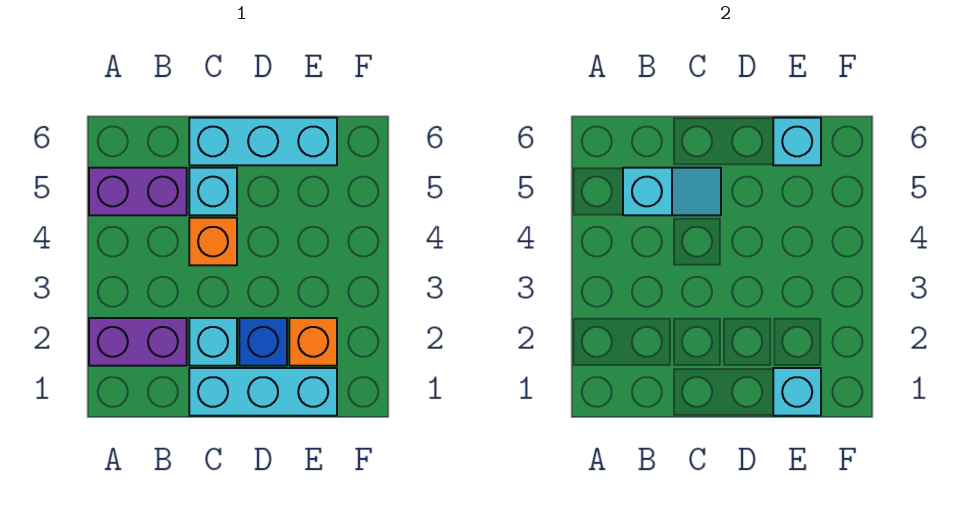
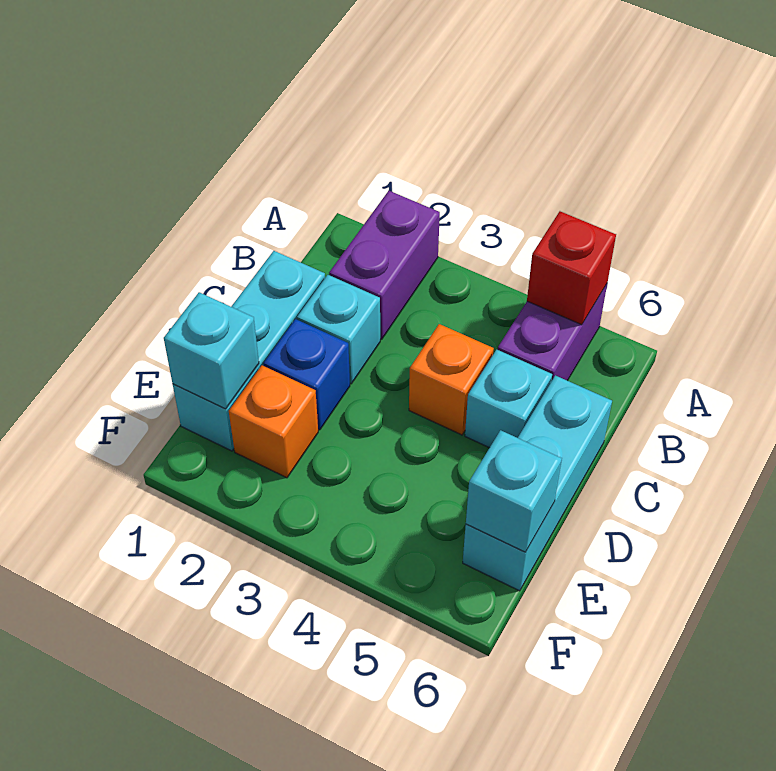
none -> red 1x1 brick [527,211,616,325]
cyan 1x2 slope [623,168,721,215] -> none

